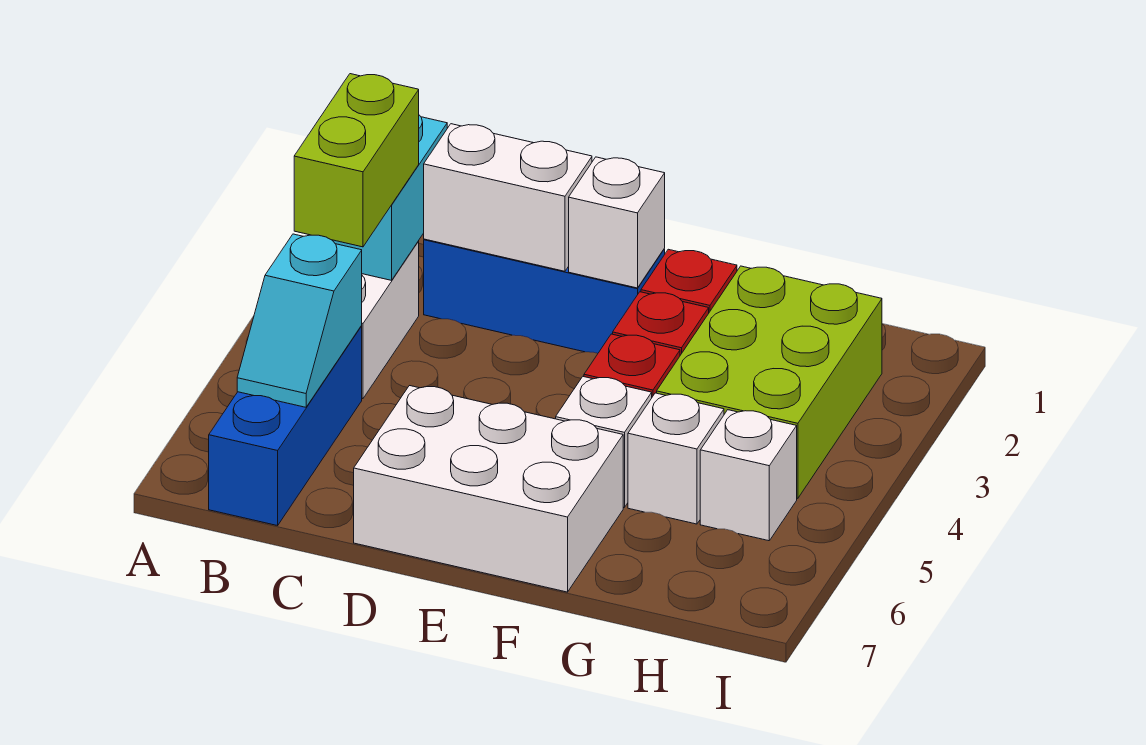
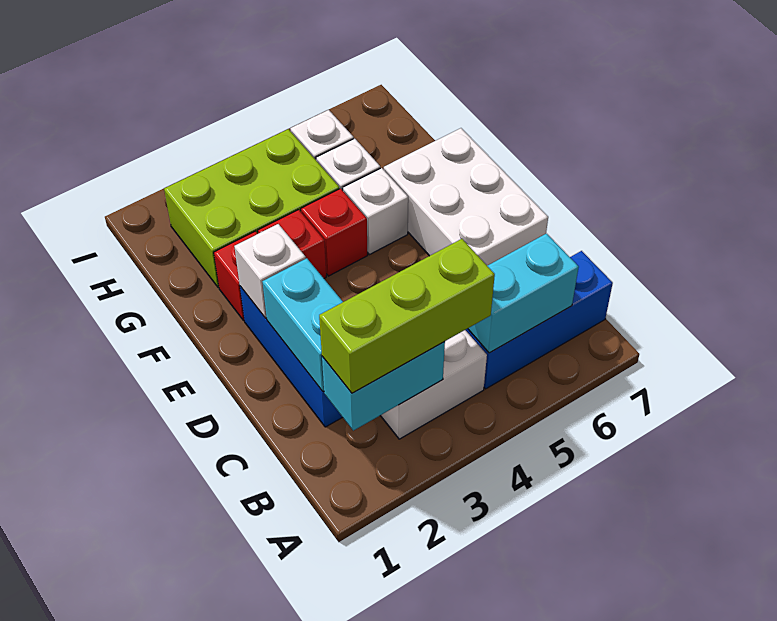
lime 1x2 brick [294,74,419,247] -> lime 1x3 brick [319,239,495,393]
cyan 1x2 slope [237,234,362,407] -> cyan 1x2 brick [468,234,579,353]
white 1x2 brick [424,124,592,271] -> cyan 1x2 brick [262,258,343,392]

